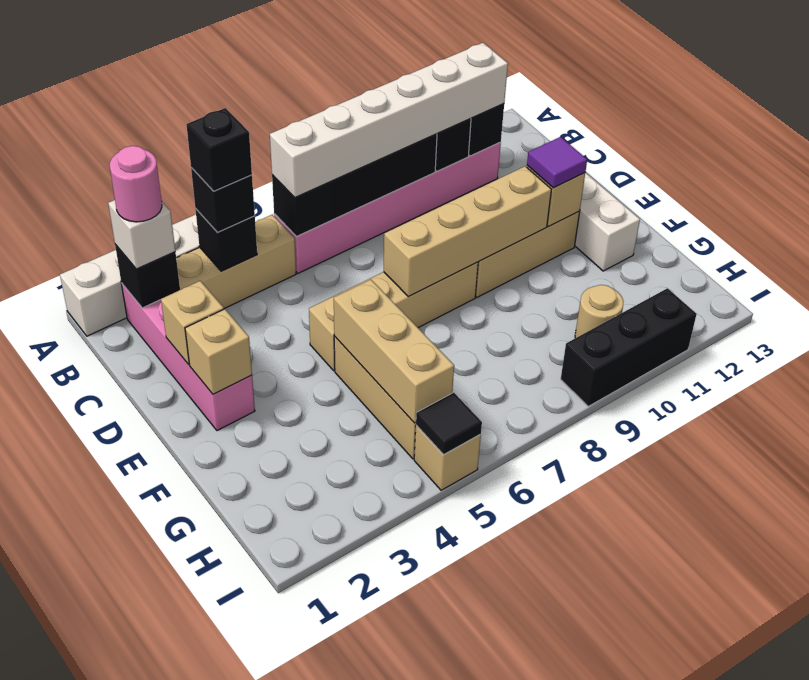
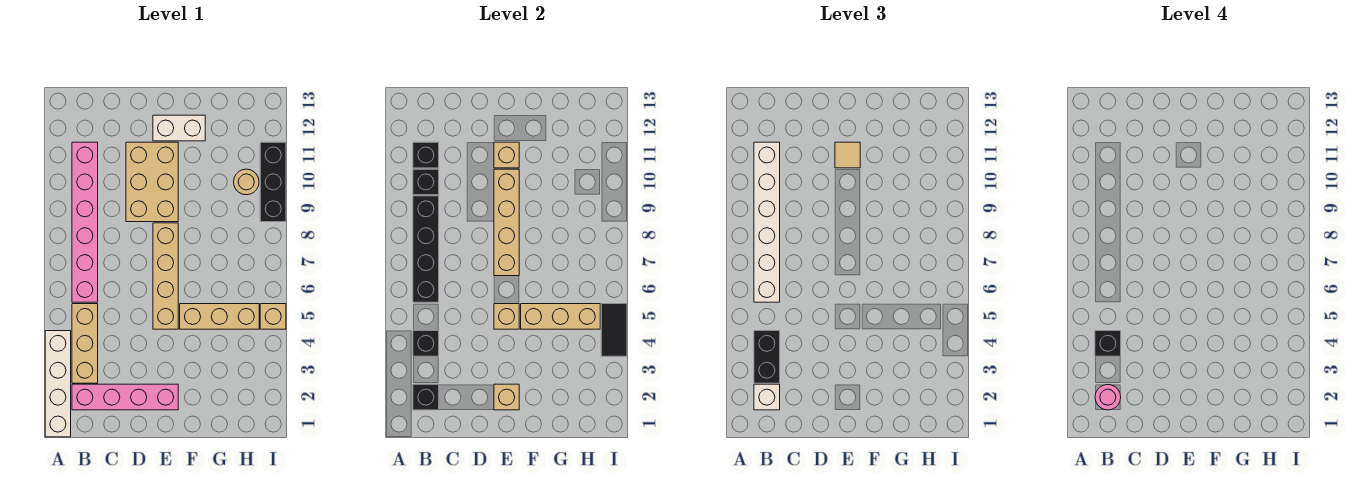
black 1x1 brick [191,168,255,232] -> black 1x2 brick [754,331,780,383]
tan 1x1 brick [161,281,224,365] -> tan 1x1 brick moved to [494,304,519,329]
purple 1x1 tile [527,137,587,188] -> tan 1x1 tile [835,142,860,168]
black 1x1 tile [416,393,482,454] -> black 1x2 tile [601,304,627,356]

